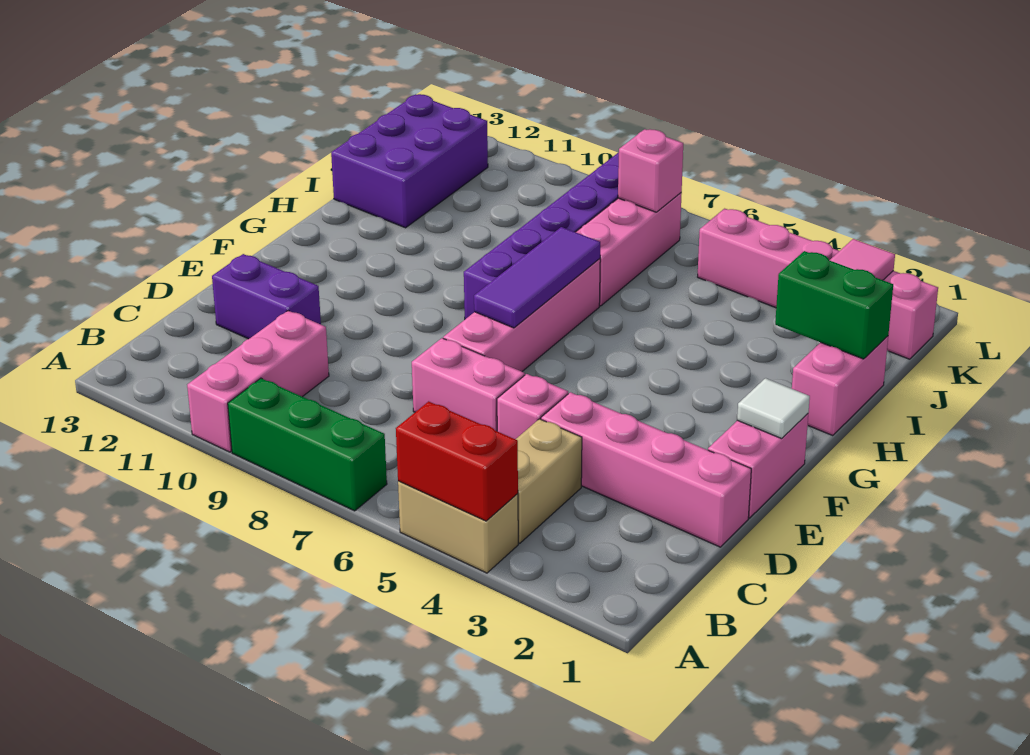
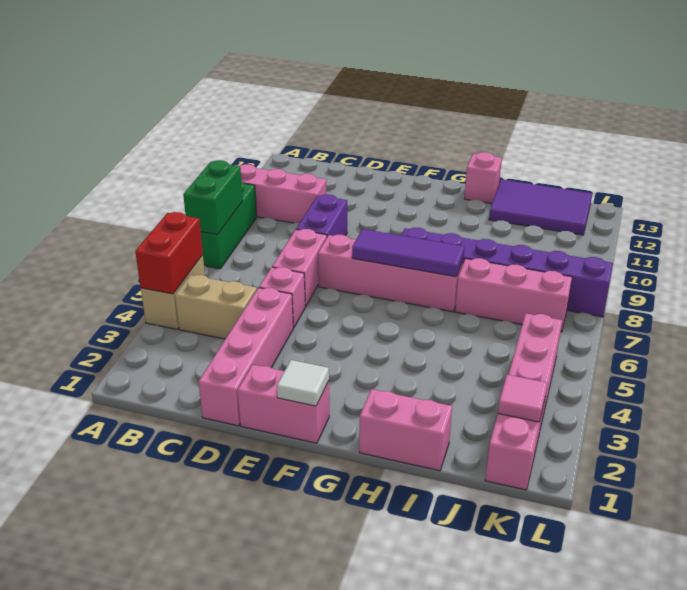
purple 1x2 brick [212,254,321,339] -> purple 1x2 brick moved to [296,194,347,237]
green 1x2 brick [775,251,893,359] -> green 1x2 brick moved to [183,160,243,235]
purple 2x3 brick [331,94,488,228] -> purple 2x3 tile [489,179,592,235]
pink 1x1 brick [618,129,683,212] -> pink 1x1 brick moved to [464,152,502,204]

